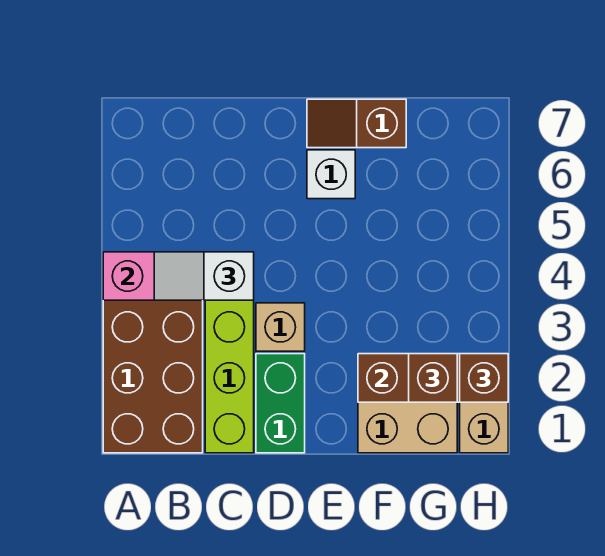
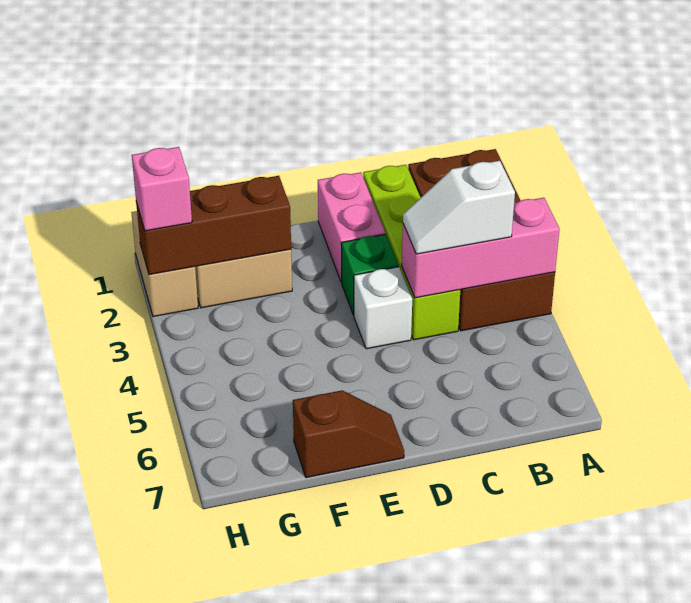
white 1x2 slope [154,252,254,300] -> white 1x2 slope turned to [403,161,515,254]
green 1x2 brick [256,354,305,453] -> pink 1x2 brick [318,172,386,282]
tan 1x1 brick [256,303,305,351] -> green 1x1 brick [341,234,399,315]
white 1x1 brick [307,150,355,199] -> white 1x1 brick moved to [354,267,412,349]
brown 1x1 brick [409,354,457,402] -> none
brown 1x1 brick [460,354,508,402] -> pink 1x1 brick [132,147,192,231]

